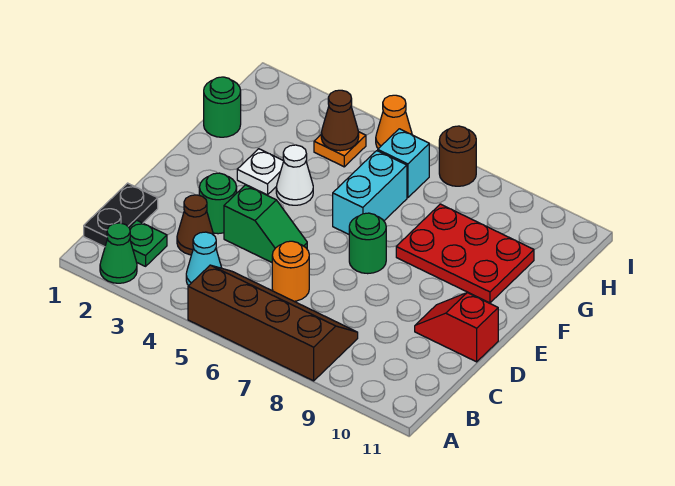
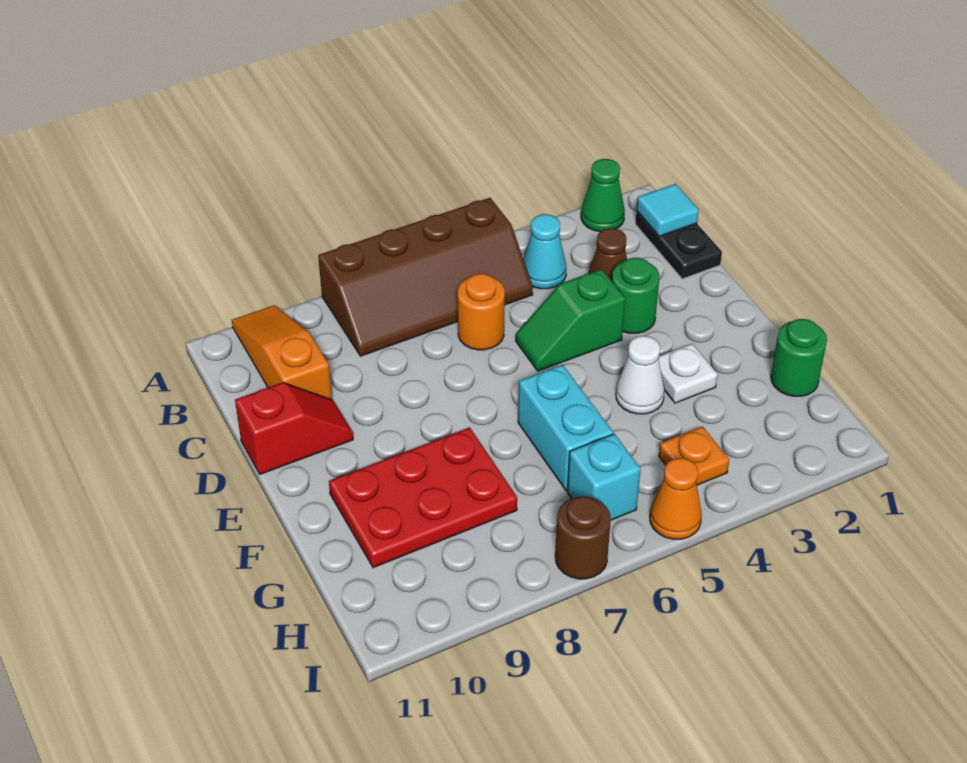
none -> orange 1x3 slope [232,305,332,399]
none -> cyan 1x1 tile [637,184,699,236]
green 1x1 plate [129,220,167,266] -> none
green 1x1 round brick [349,213,386,274] -> none
brown 1x1 cone [321,90,359,151] -> none

